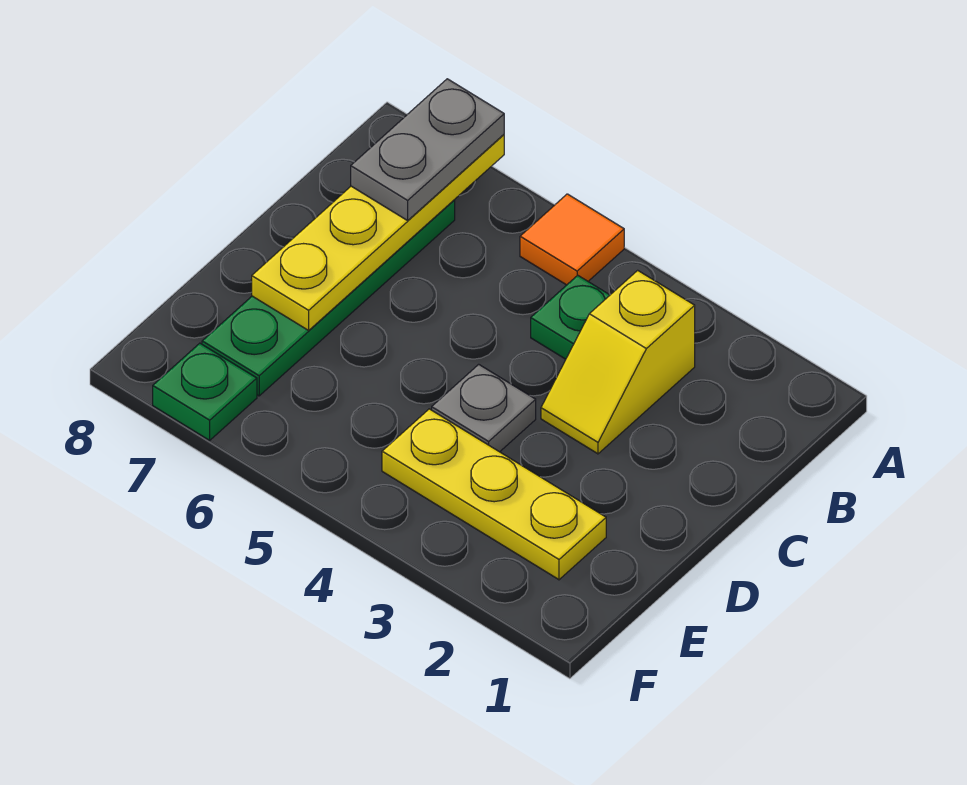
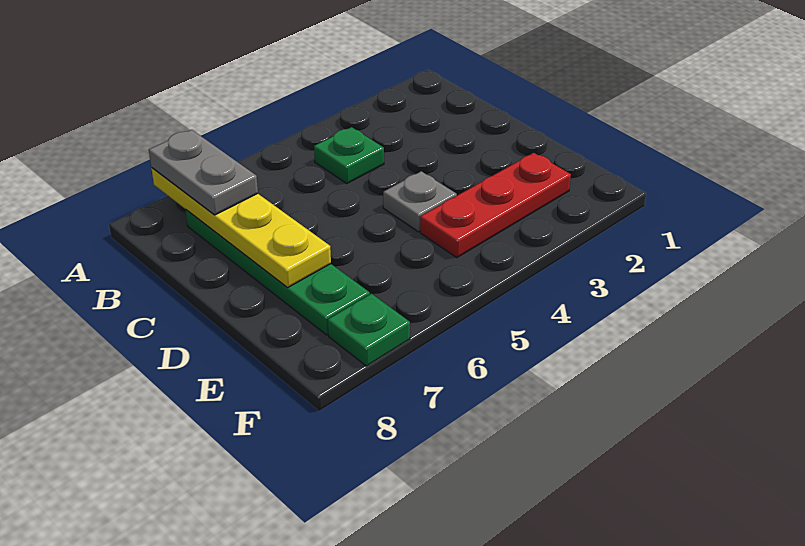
orange 1x1 tile [520,194,624,285] -> none
yellow 1x2 slope [541,270,695,454] -> none
yellow 1x3 plate [382,409,606,580] -> red 1x3 plate [420,153,571,258]

